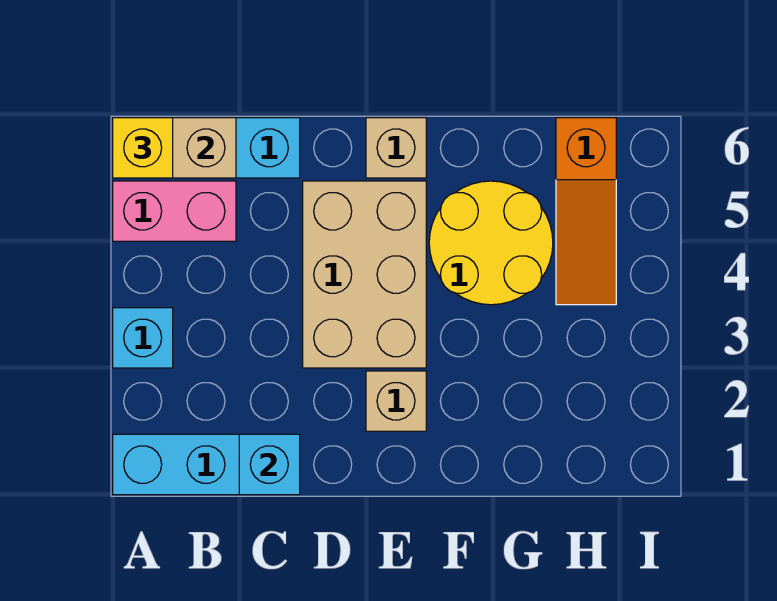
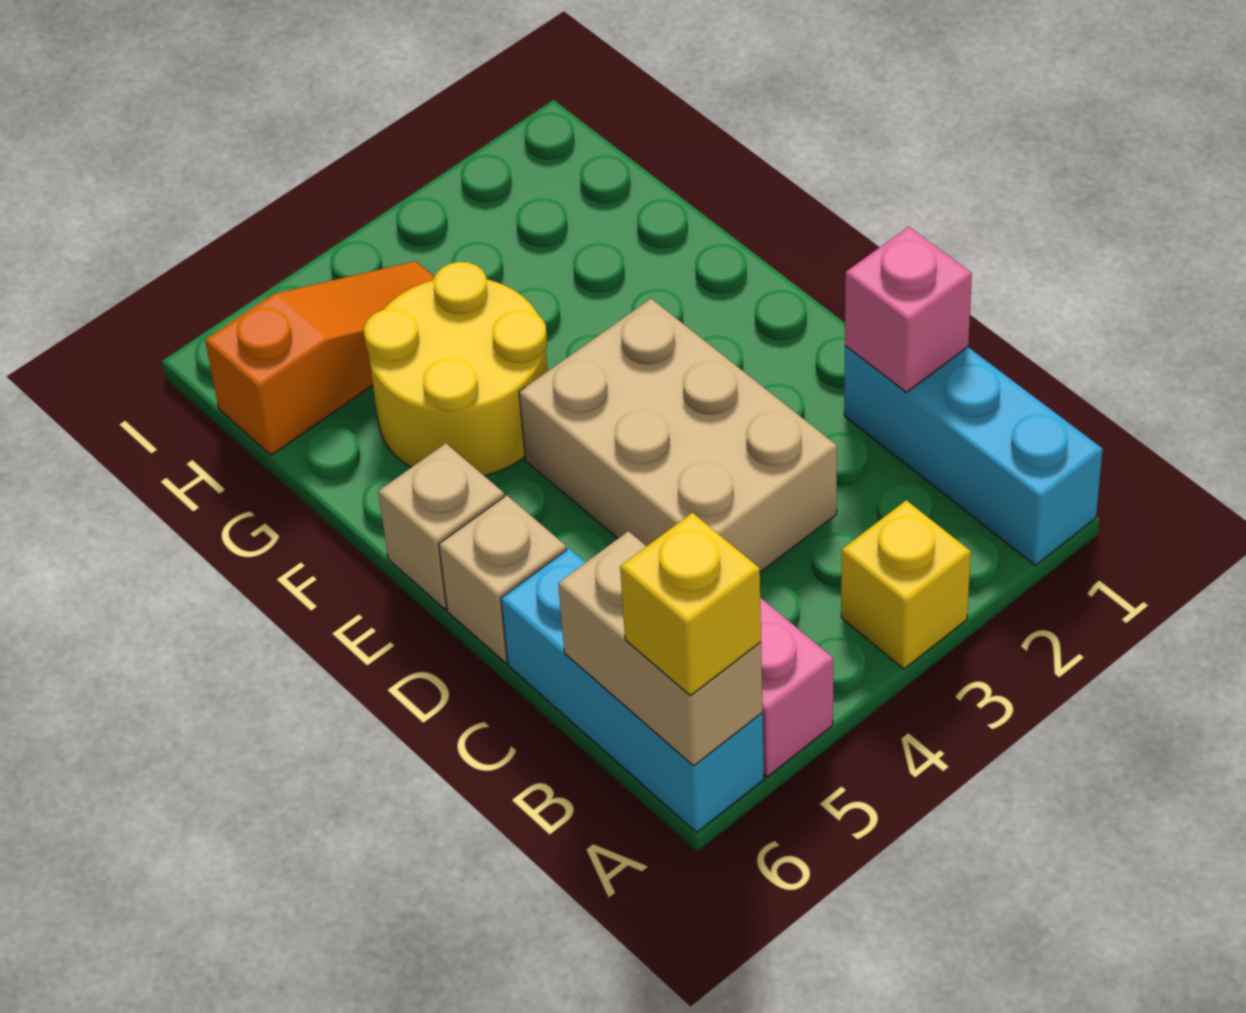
cyan 1x1 brick [113,308,173,368] -> yellow 1x1 brick [841,500,971,669]
cyan 1x1 brick [239,434,300,495] -> pink 1x1 brick [845,227,972,392]
tan 2x3 brick [303,181,426,368] -> tan 2x3 brick turned to [519,299,837,572]
tan 1x1 brick [366,371,426,431] -> tan 1x1 brick moved to [439,495,566,663]

